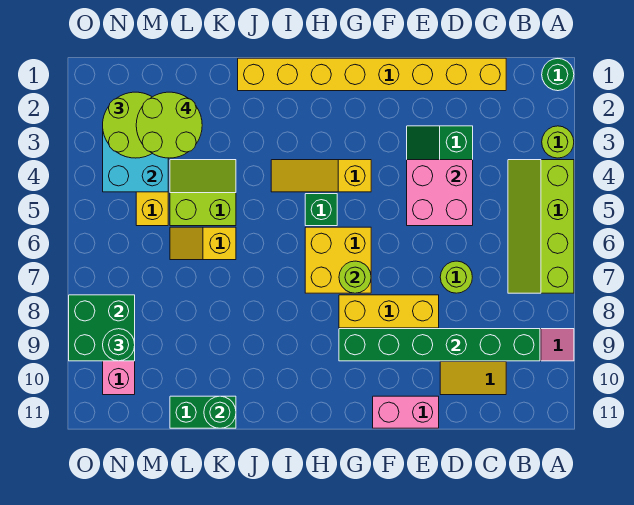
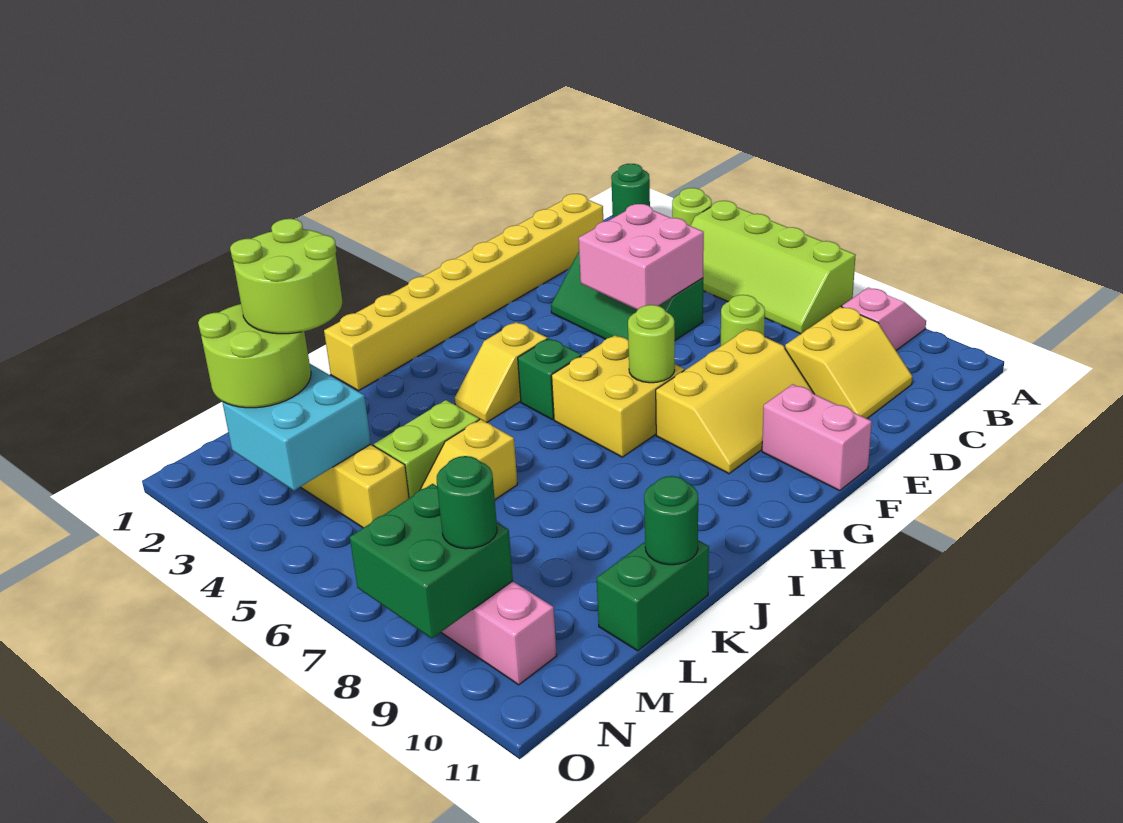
green 1x6 brick [339,329,540,361] -> none
pink 1x2 brick [373,396,439,428] -> pink 1x2 brick turned to [762,384,872,491]
yellow 1x3 slope [271,160,371,192] -> yellow 1x2 slope [455,322,547,423]

